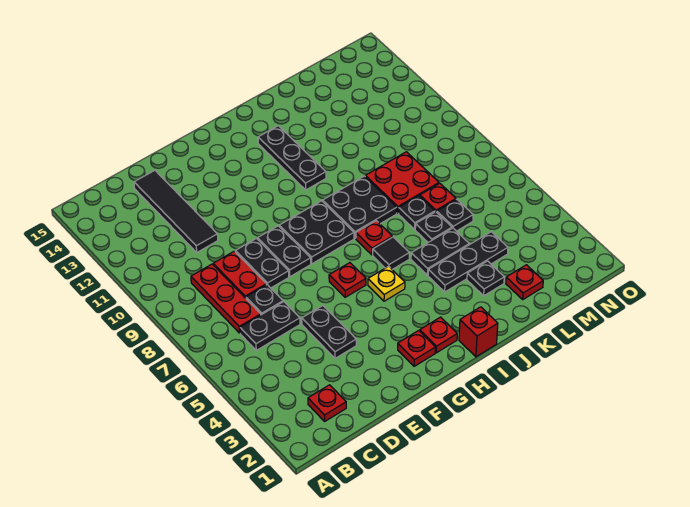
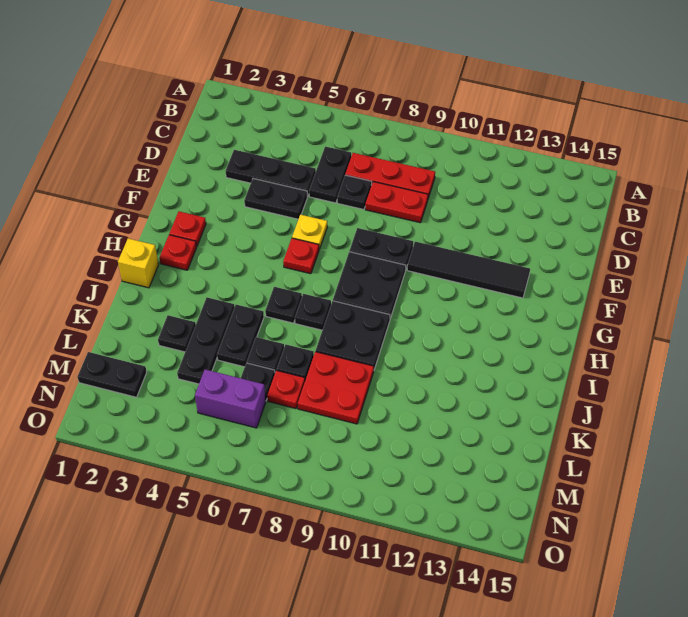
red 1x1 plate [308,385,346,421] -> none
black 1x4 tile [134,170,218,252] -> black 1x4 tile moved to [407,242,530,298]
black 1x2 plate [235,238,289,288] -> black 1x2 plate moved to [77,352,147,397]
yellow 1x1 plate [368,266,405,301] -> yellow 1x1 plate moved to [292,215,327,249]
red 1x1 brick [459,307,498,357] -> yellow 1x1 brick [118,239,159,288]
black 1x1 tile [373,237,409,269] -> black 1x1 plate [265,287,302,323]
red 1x1 plate [356,221,392,255] -> black 1x1 plate [295,294,331,330]
black 1x3 plate [258,126,326,190] -> black 1x3 plate moved to [226,150,316,196]
red 1x1 plate [506,265,543,299] -> none
none -> purple 1x2 brick [195,370,266,428]

